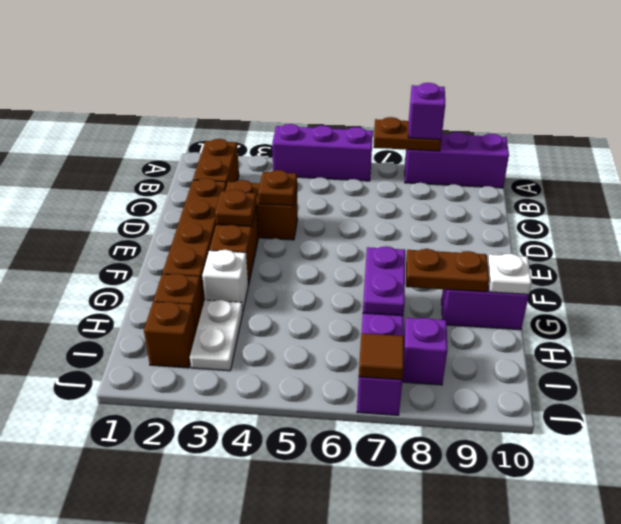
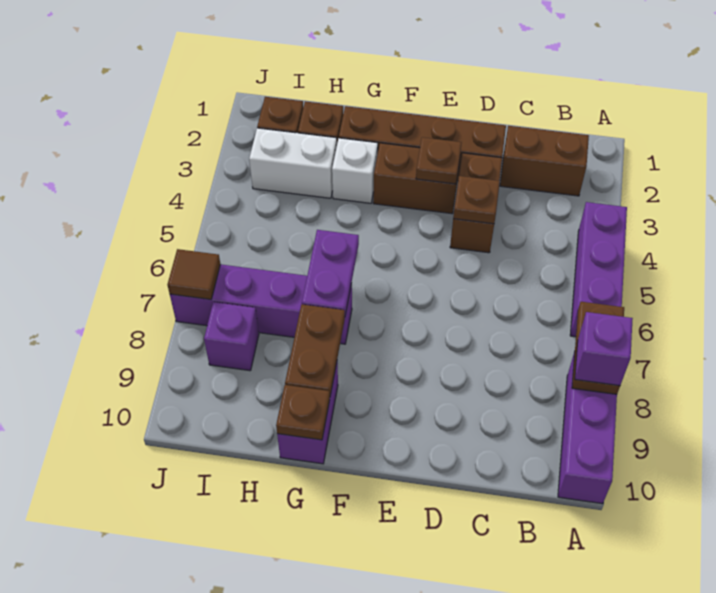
purple 1x2 plate [363,246,405,316] -> purple 1x2 plate turned to [302,230,359,315]
white 1x1 plate [487,254,532,294] -> brown 1x1 plate [276,385,330,440]
white 1x2 plate [190,300,243,371] -> white 1x2 brick [249,128,337,198]

